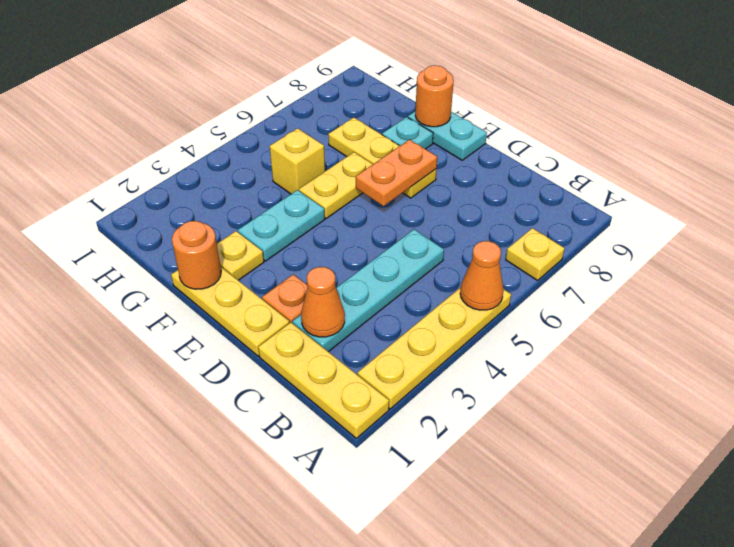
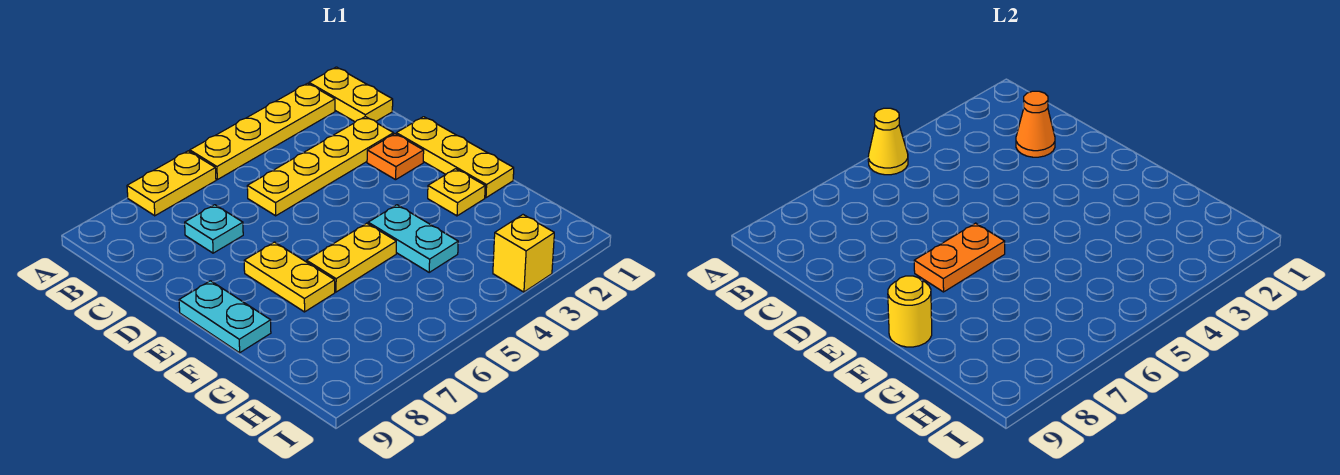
yellow 1x3 plate [258,322,389,438] -> yellow 1x2 plate [309,67,393,122]
orange 1x1 cone [460,241,504,310] -> yellow 1x1 cone [868,108,908,175]
yellow 1x1 plate [506,228,565,280] -> yellow 1x2 plate [127,151,216,216]
cyan 1x4 plate [293,229,444,352] -> yellow 1x4 plate [247,117,394,216]
yellow 1x3 plate [328,118,437,198] -> yellow 1x2 plate [244,242,335,312]
orange 1x1 round brick [172,221,221,289] -> none
cyan 1x2 plate [238,190,325,261] -> cyan 1x2 plate turned to [368,205,458,272]
cyan 1x1 plate [382,117,433,149] -> cyan 1x1 plate moved to [185,205,243,253]
orange 1x1 round brick [415,65,454,127] -> yellow 1x1 round brick [888,276,932,347]
yellow 1x1 brick [270,128,325,194] -> yellow 1x1 brick moved to [493,215,554,292]

